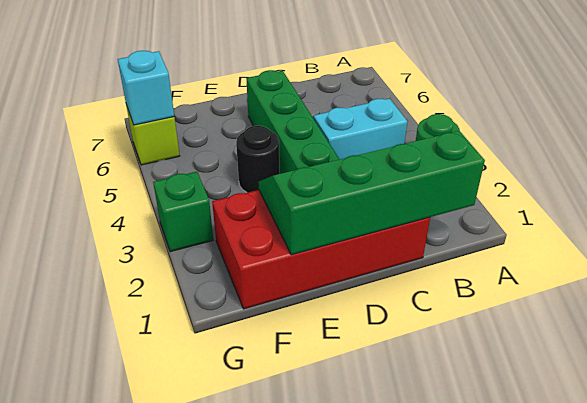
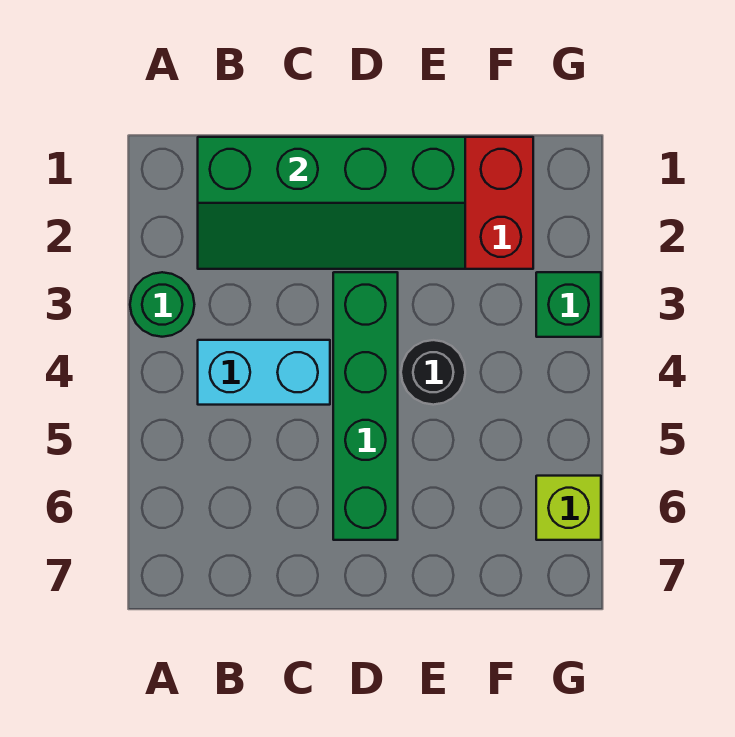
cyan 1x1 brick [118,51,174,125] -> none

